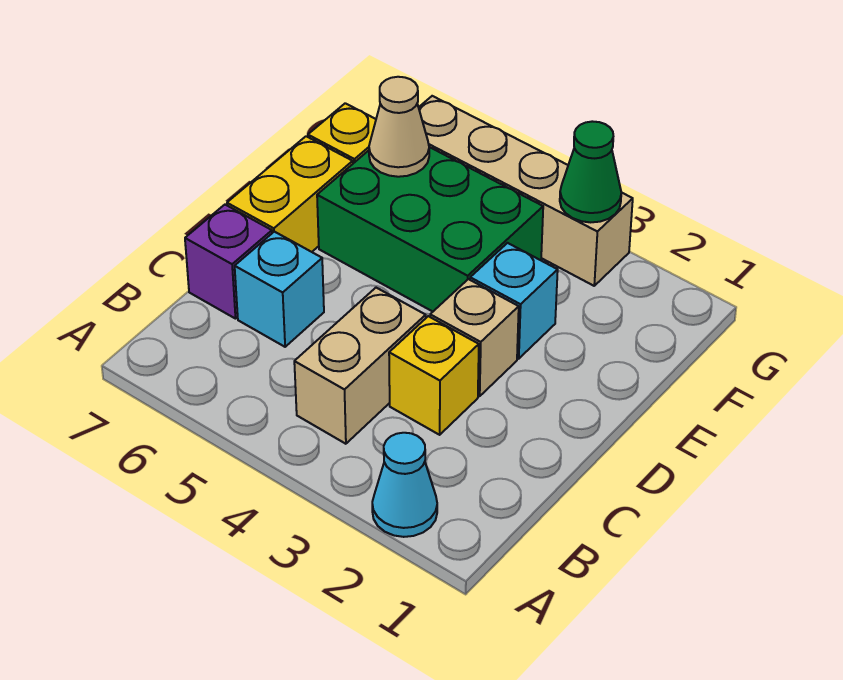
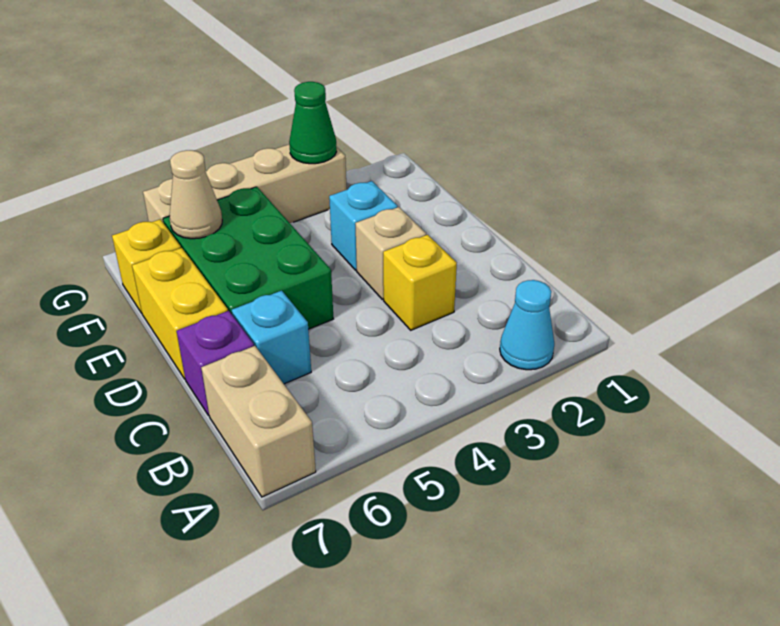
tan 1x2 brick [294,288,426,444] -> tan 1x2 brick moved to [201,346,316,497]
green 2x3 brick [317,147,543,312] -> green 2x3 brick turned to [163,187,333,329]

